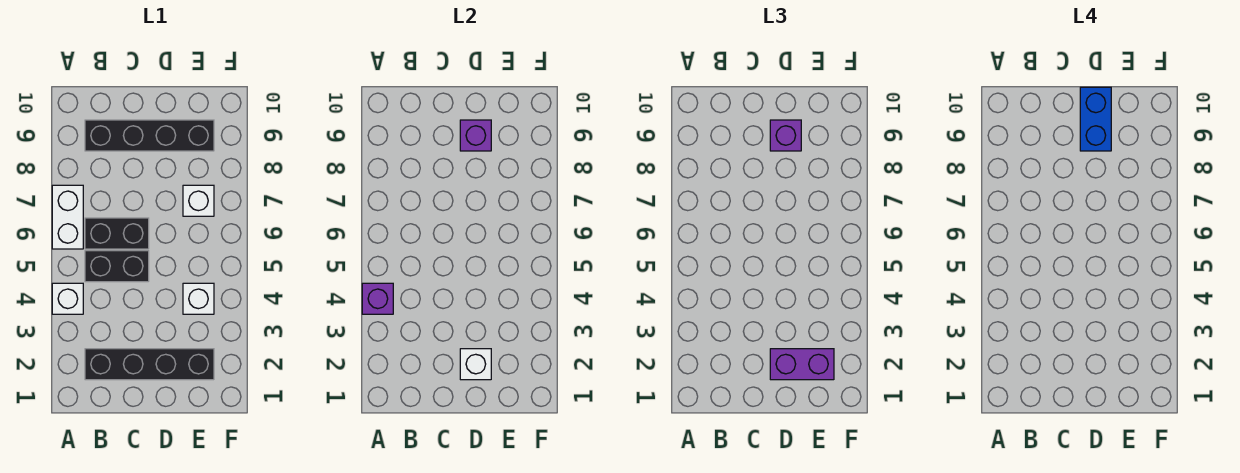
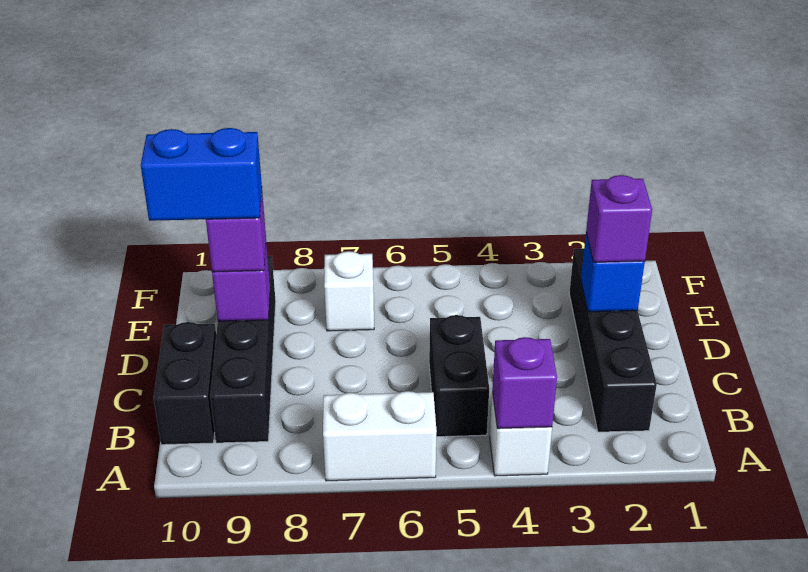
black 1x2 brick [85,218,149,249] -> black 1x2 brick moved to [154,322,216,445]
white 1x1 brick [460,349,491,380] -> blue 1x1 brick [581,233,645,312]
purple 1x2 brick [770,349,834,380] -> purple 1x1 brick [586,175,652,262]
white 1x1 brick [183,283,214,314] -> none

